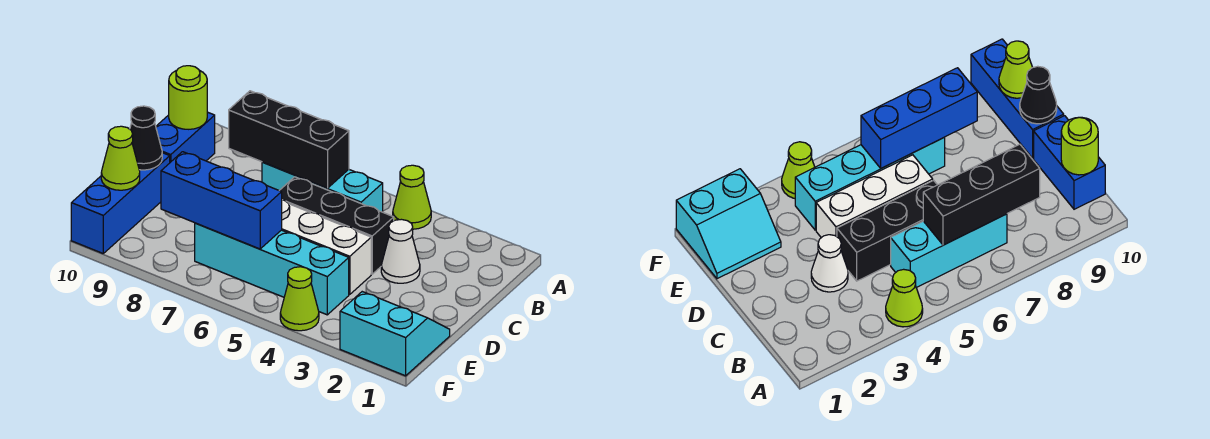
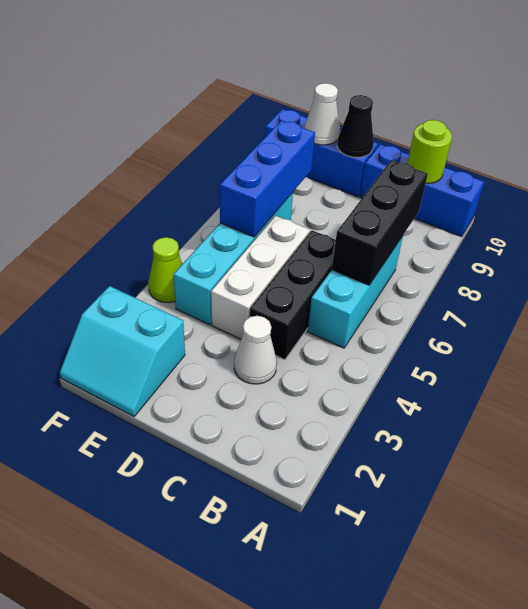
lime 1x1 cone [393,165,431,229] -> none
blue 1x2 brick [156,112,215,162] -> blue 1x3 brick [360,144,484,237]
cyan 2x2 slope [340,292,450,376] -> cyan 2x2 slope turned to [60,286,185,416]
lime 1x1 cone [101,126,140,190] -> white 1x1 cone [305,83,340,145]

